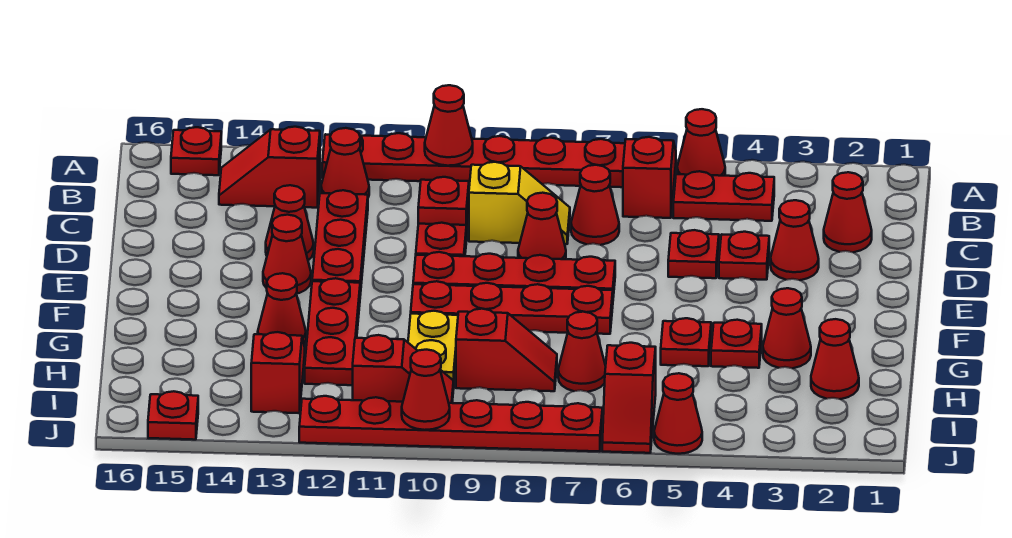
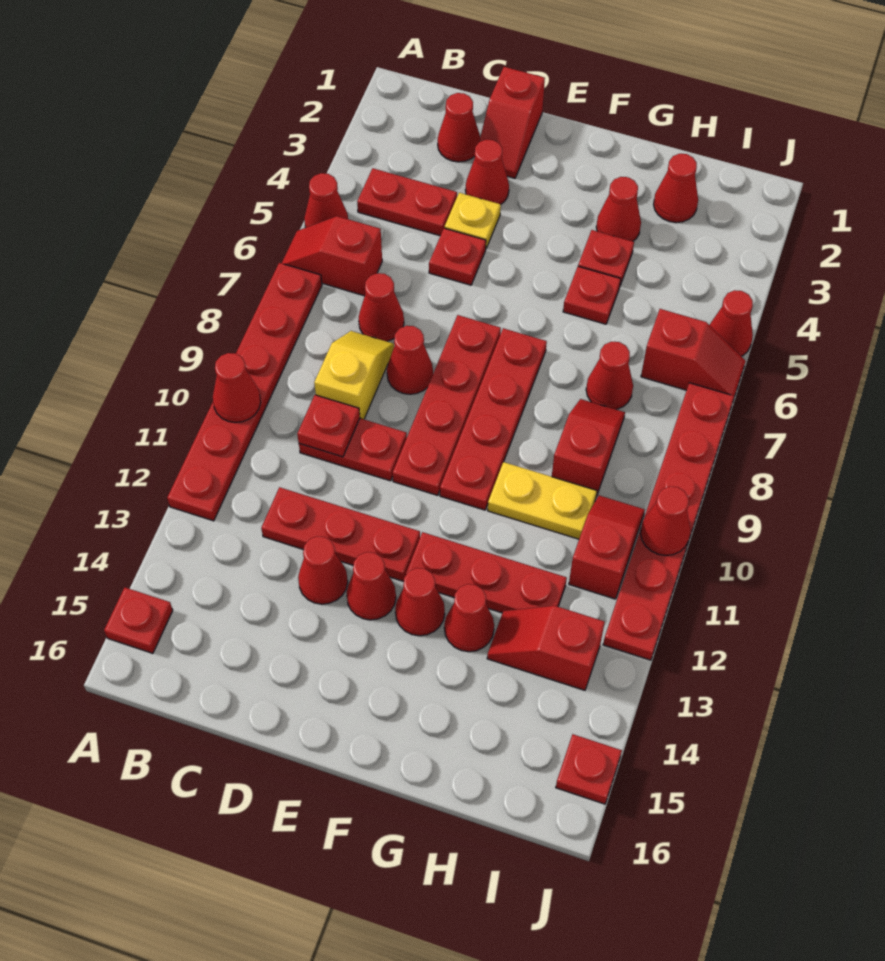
red 1x2 plate [673,171,774,221] -> red 1x2 plate turned to [357,168,457,236]
red 1x1 cone [321,128,369,197] -> red 1x1 cone moved to [395,568,445,636]
red 1x2 slope [219,127,320,208] -> red 1x2 slope moved to [479,67,545,178]
red 1x1 plate [719,232,769,280] -> yellow 1x1 plate [445,193,501,248]

